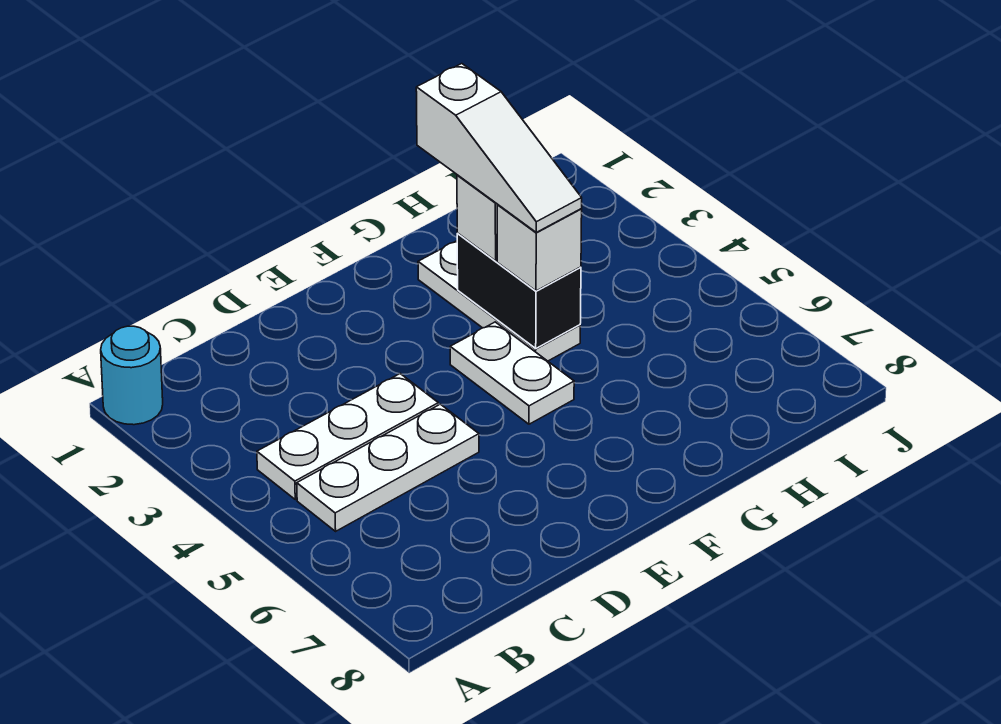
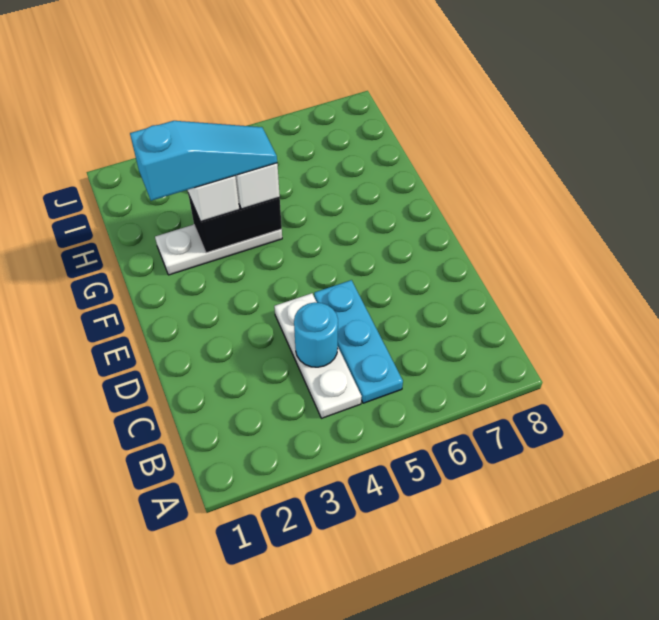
cyan 1x1 round brick [101,326,163,425] -> cyan 1x1 round brick moved to [294,302,338,367]
white 1x3 plate [297,404,479,531] -> cyan 1x3 plate [314,280,403,403]
white 1x2 plate [450,322,574,424] -> none
white 1x3 slope [416,64,582,232] -> cyan 1x3 slope [130,121,277,201]

